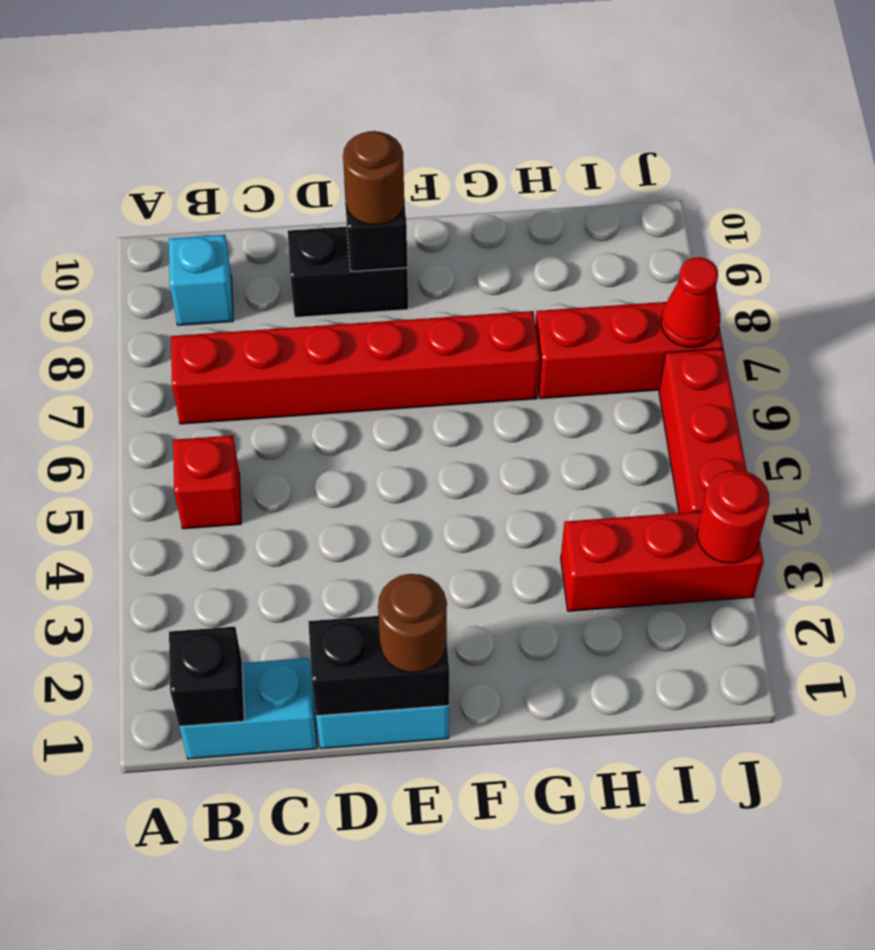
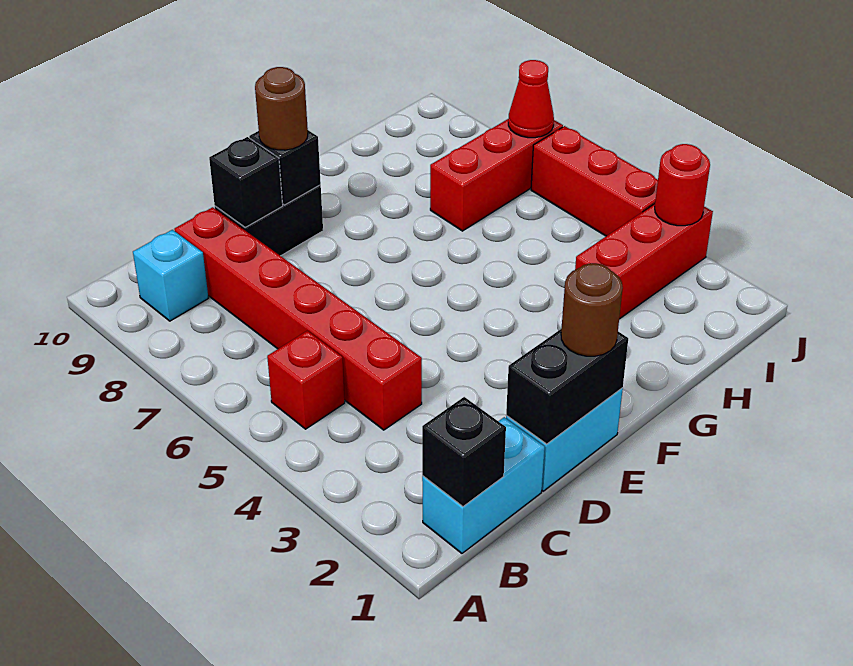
red 1x6 brick [171,311,540,424] -> red 1x6 brick turned to [174,207,422,430]
none -> black 1x1 brick [209,137,283,228]

